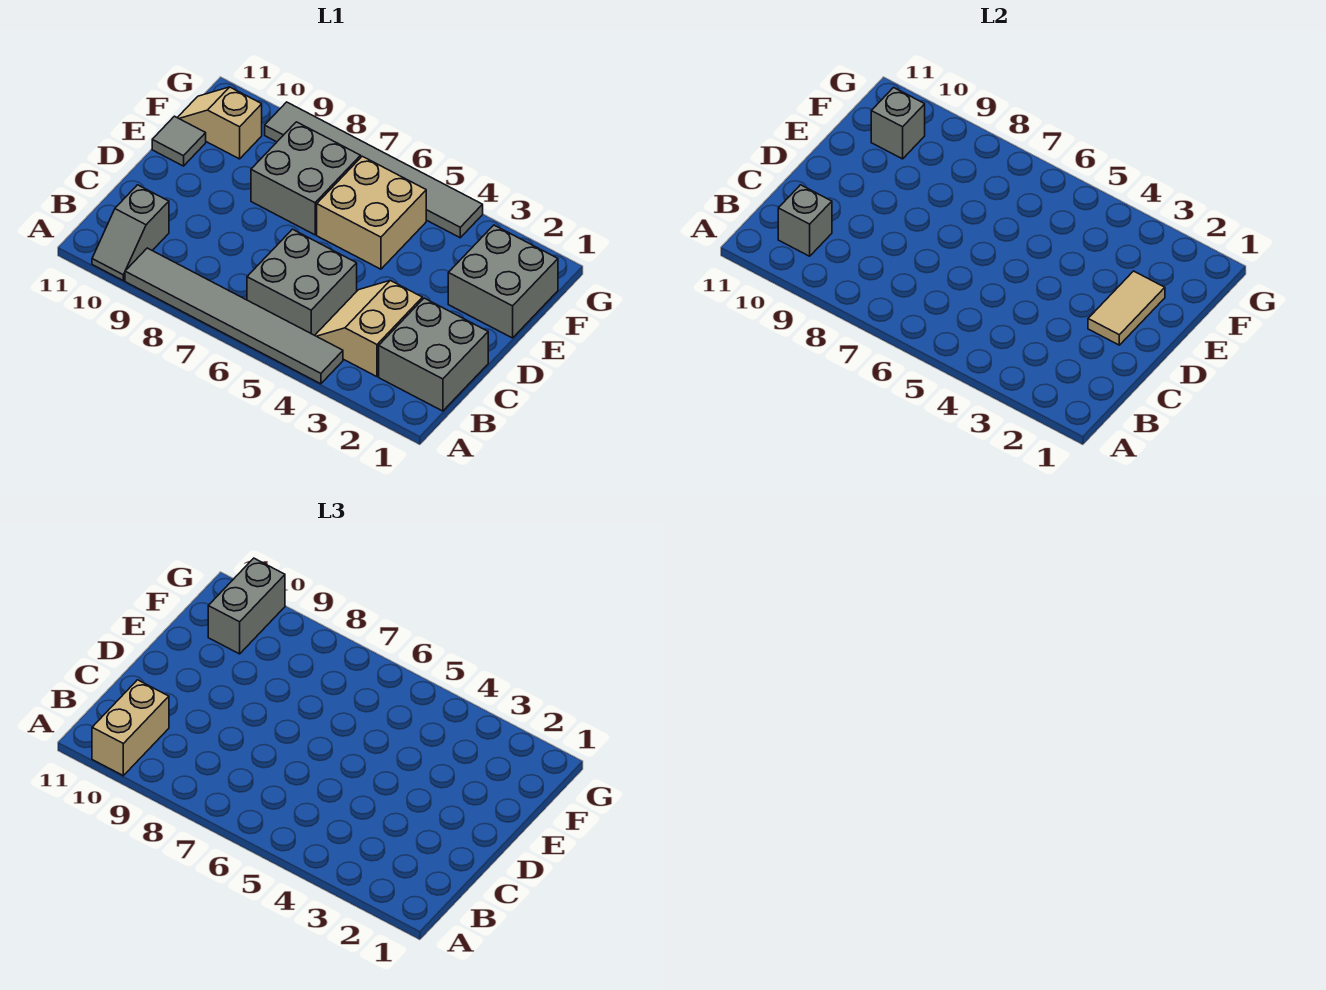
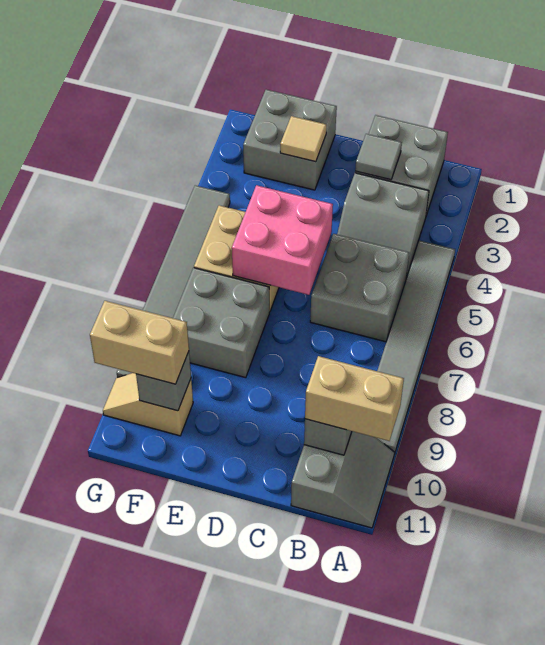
grey 1x2 slope [92,185,169,281] -> grey 2x2 slope [291,431,394,528]
tan 2x2 slope [315,280,422,377] -> grey 2x2 slope [337,173,429,278]
tan 1x2 tile [1088,271,1165,345] -> tan 1x1 tile [280,116,327,162]
none -> pink 2x2 brick [232,185,333,295]
grey 1x1 tile [152,116,206,166] -> grey 1x1 tile moved to [355,134,402,180]
tan 1x2 slope [177,87,262,159] -> tan 1x2 slope turned to [103,373,193,436]
grey 1x2 brick [208,558,285,654] -> tan 1x2 brick [90,301,189,384]

